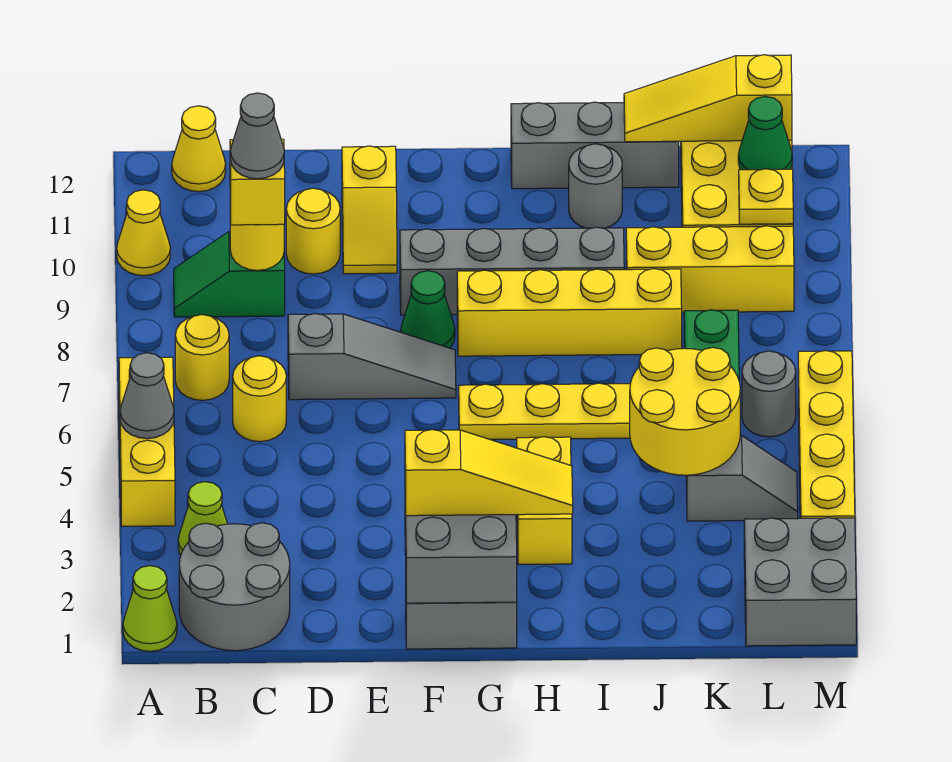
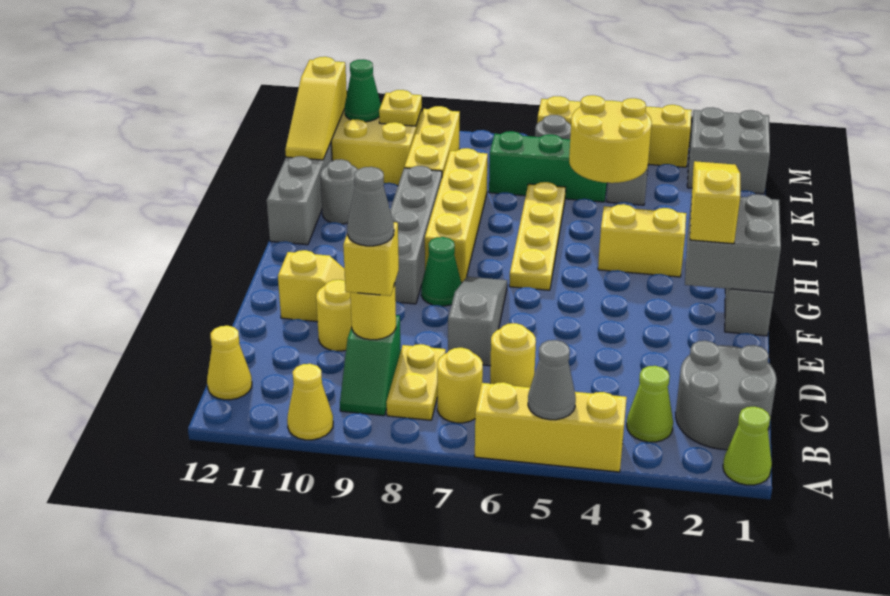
none -> yellow 1x2 plate [386,344,446,420]

